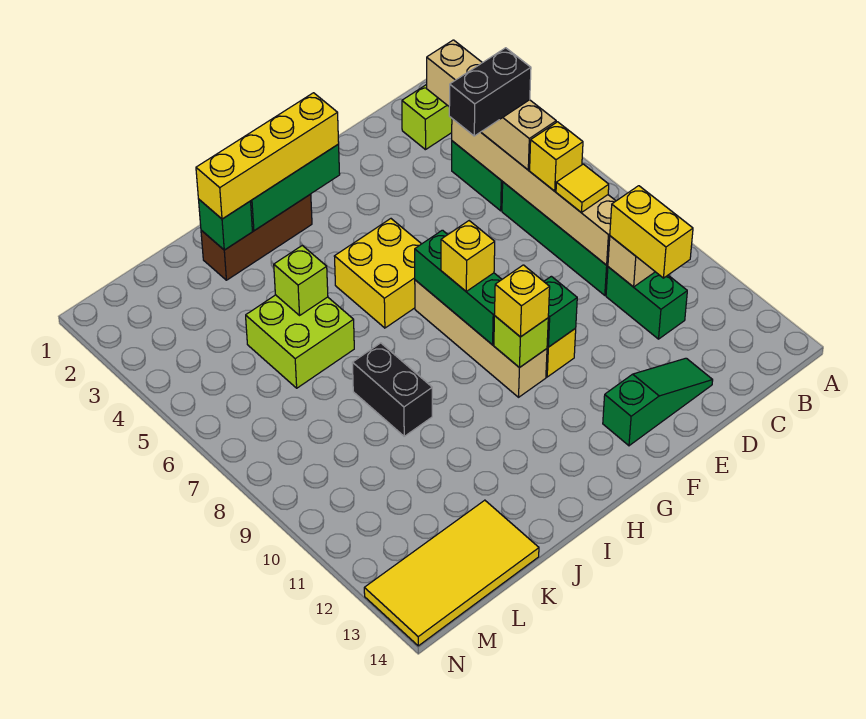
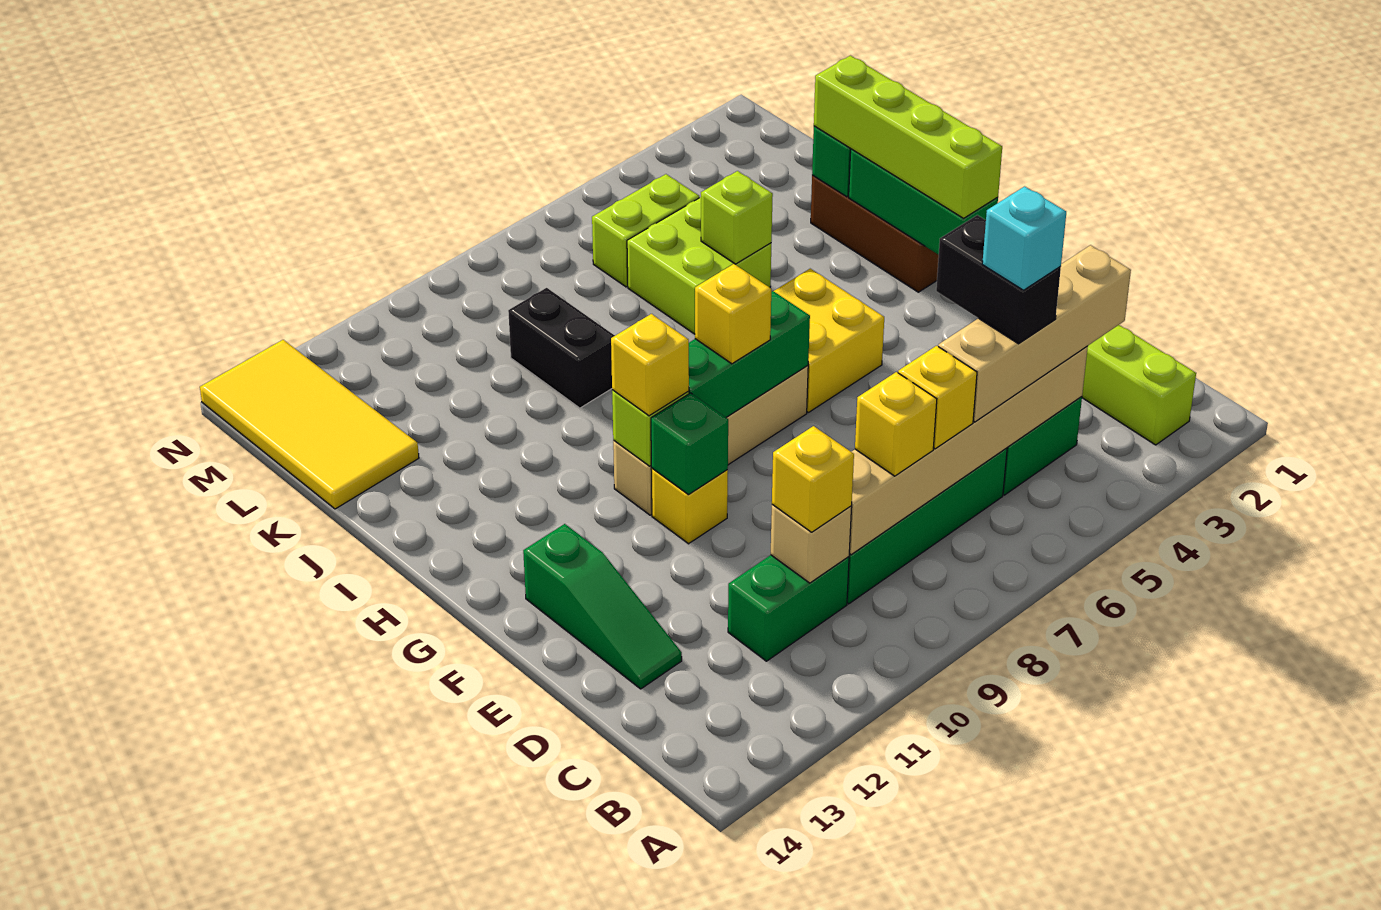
none -> cyan 1x1 brick [982,186,1066,290]
yellow 1x1 tile [556,164,609,212] -> yellow 1x1 brick [855,372,937,476]
yellow 1x2 brick [610,186,693,278] -> yellow 1x1 brick [772,426,854,532]
yellow 1x4 brick [196,93,339,219] -> lime 1x4 brick [814,56,1002,218]
black 1x2 brick [352,343,432,436] -> black 1x2 brick turned to [508,288,615,408]
none -> lime 1x2 brick [592,174,699,287]

